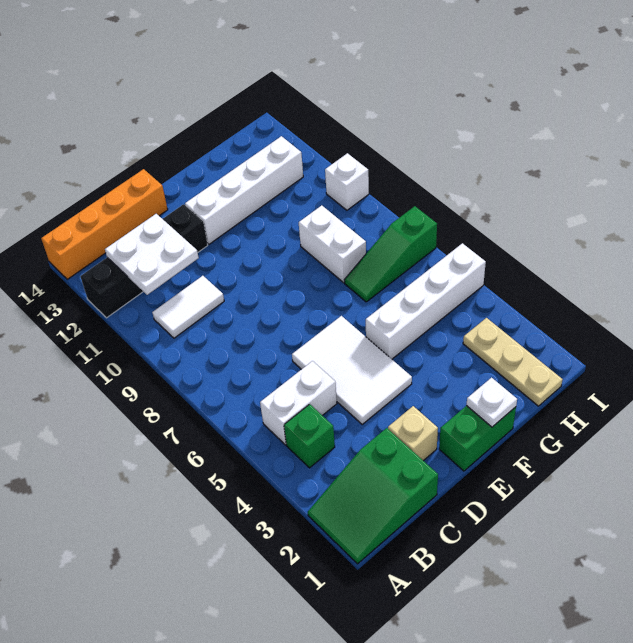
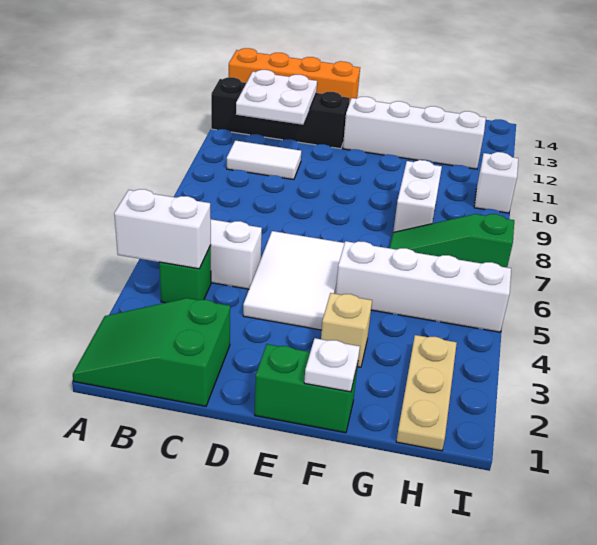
none -> white 1x2 brick [114,189,211,269]
tan 1x1 brick [388,406,438,461] -> tan 1x1 brick moved to [321,293,372,367]

